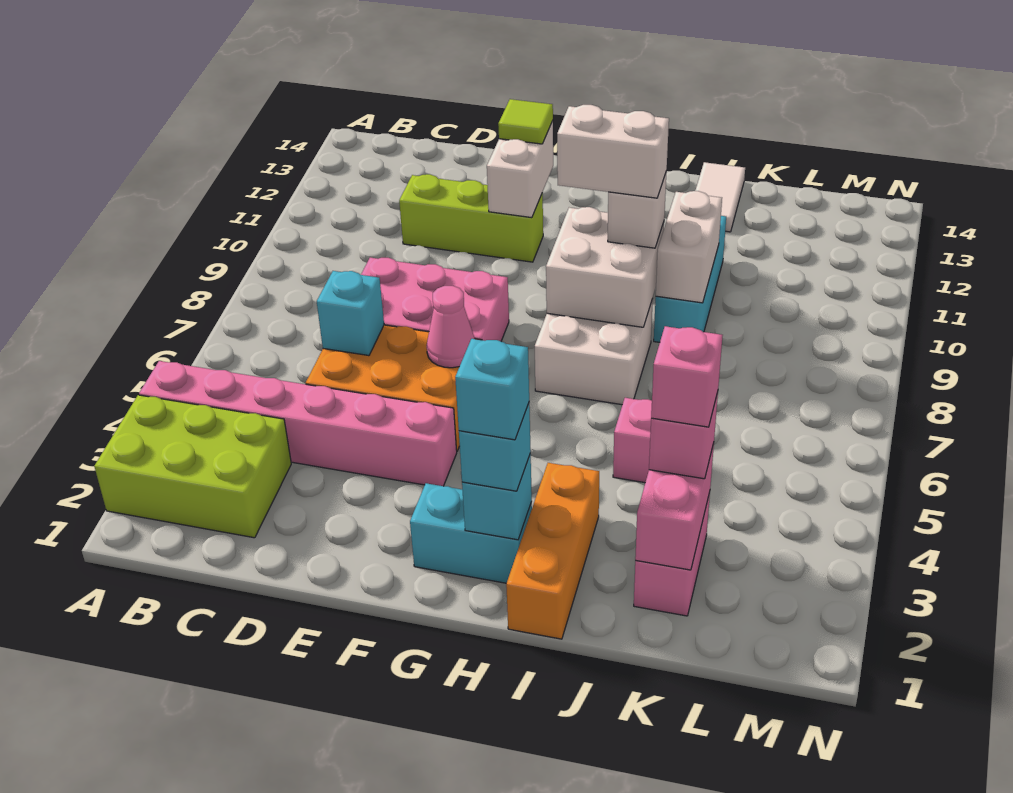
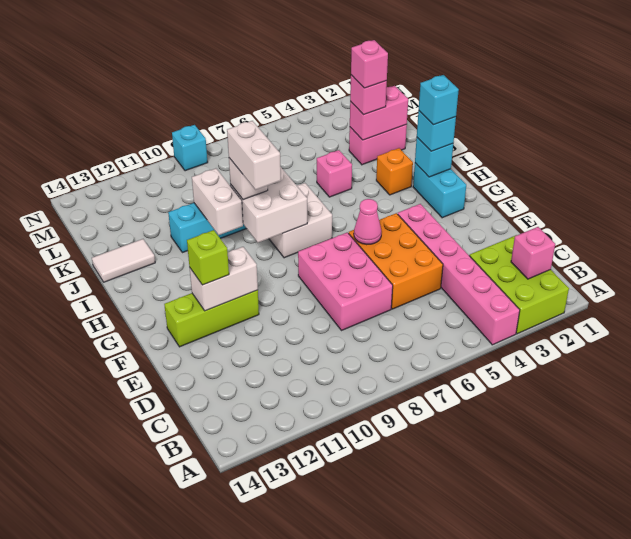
none -> pink 1x1 brick [511,227,555,279]
cyan 1x1 brick [317,271,384,356] -> cyan 1x1 brick moved to [172,125,208,171]
lime 1x3 brick [399,174,543,262] -> lime 1x3 brick turned to [164,290,259,347]
lime 1x1 tile [498,99,553,144] -> lime 1x1 brick [187,230,229,285]
orange 1x3 brick [506,463,599,639] -> orange 1x1 brick [376,148,413,195]
white 1x2 brick [656,191,722,303] -> white 1x2 brick turned to [192,168,243,235]

